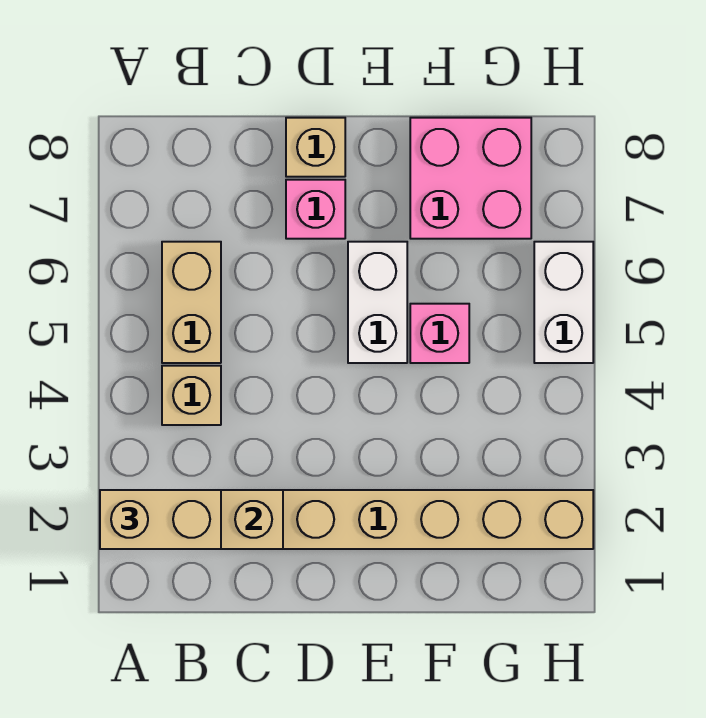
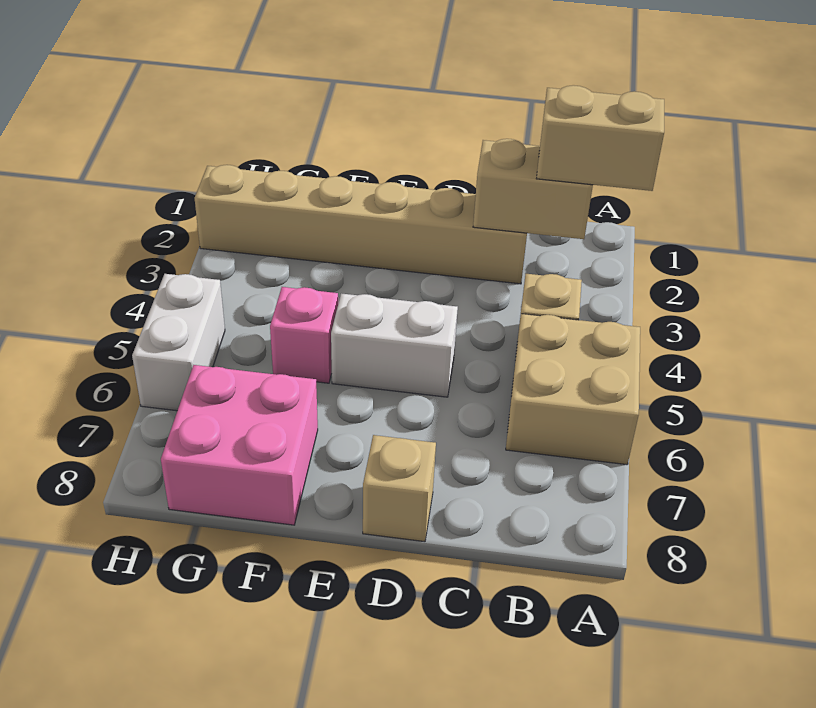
tan 1x2 brick [162,242,221,363] -> tan 2x2 brick [506,314,640,465]
pink 1x1 brick [286,180,345,239] -> none
white 1x2 brick [348,242,407,363] -> white 1x2 brick turned to [331,293,458,397]

